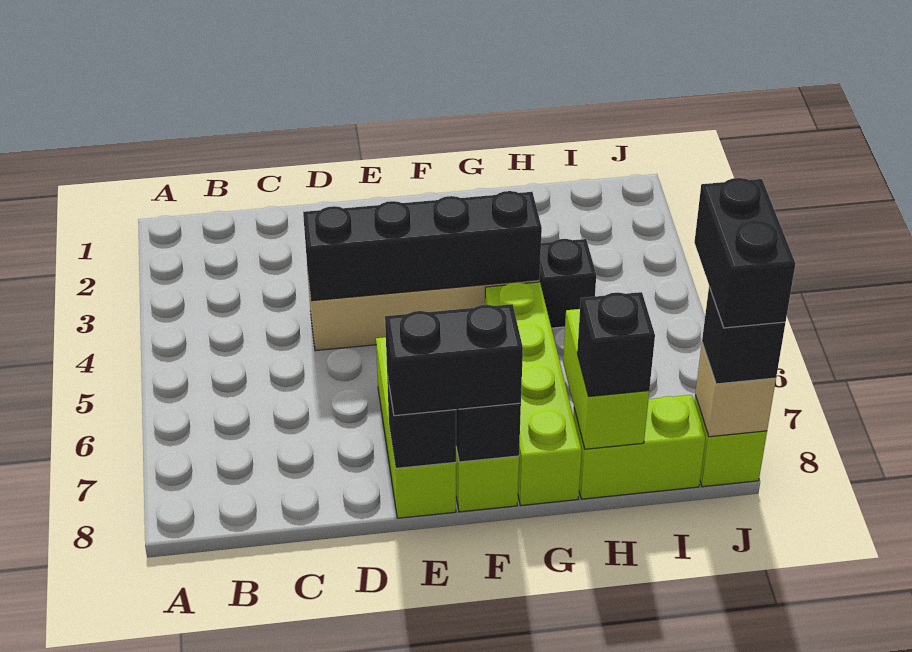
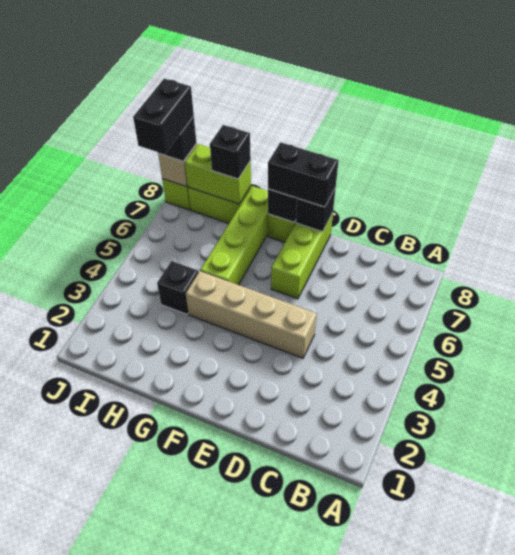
black 1x4 brick [303,191,542,301] -> none
lime 1x2 brick [563,309,649,449] -> lime 1x2 brick turned to [185,144,251,204]

